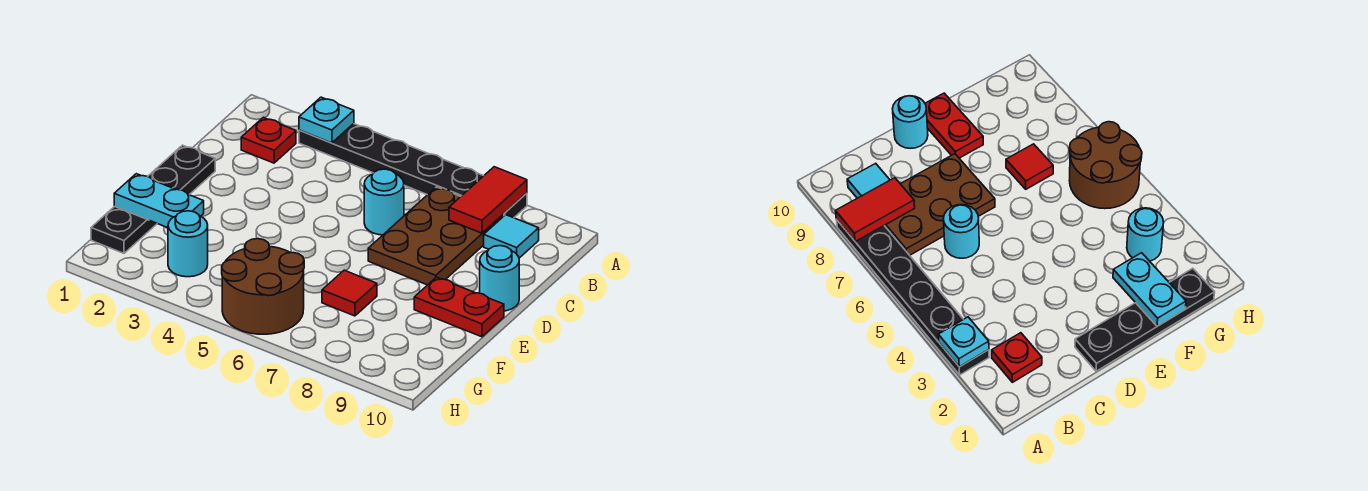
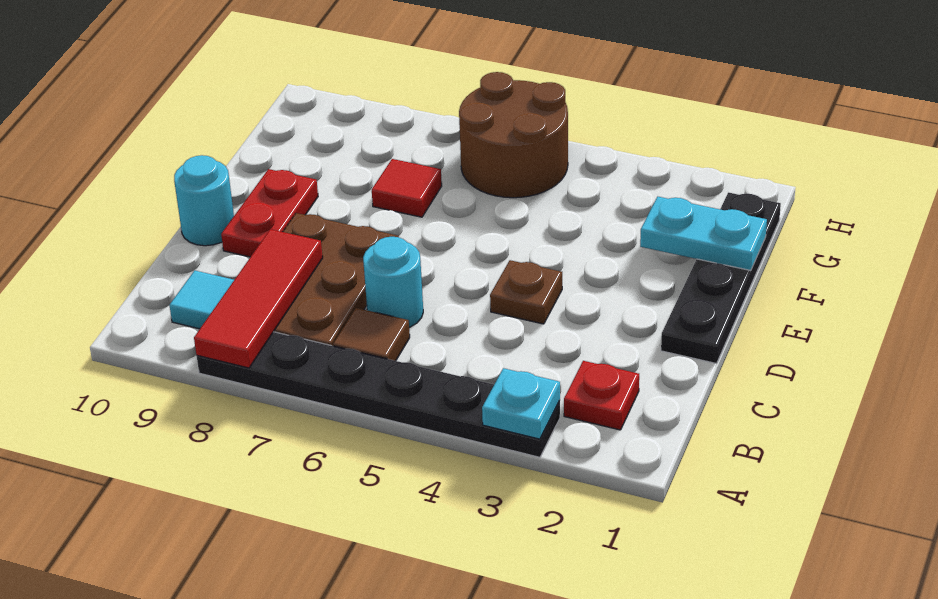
red 1x2 tile [449,167,527,233] -> red 1x3 tile [194,229,323,368]
none -> brown 1x1 tile [333,308,410,361]
none -> brown 1x1 plate [490,260,562,324]
red 1x2 plate [414,277,504,337] -> red 1x2 plate turned to [221,169,318,257]
cyan 1x1 round brick [168,211,208,277] -> none

